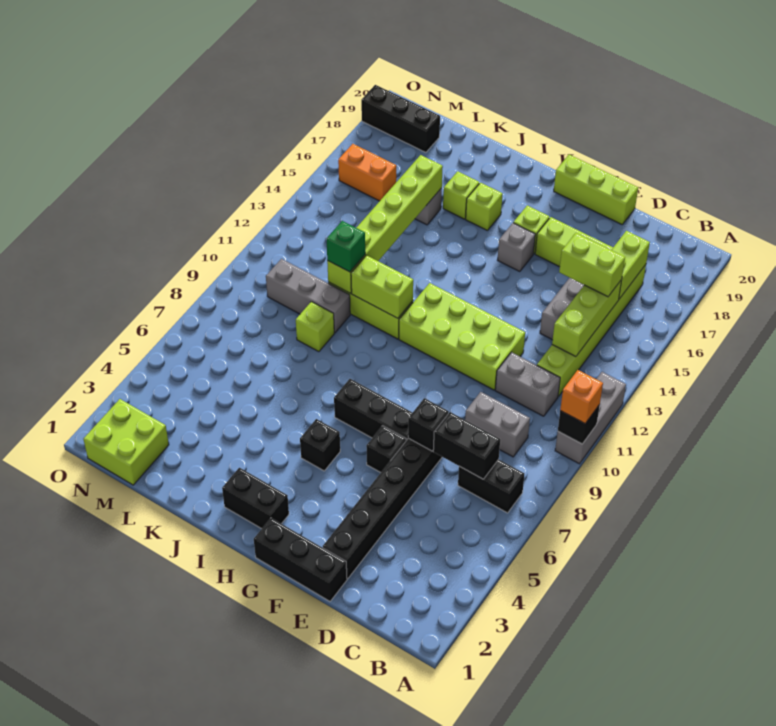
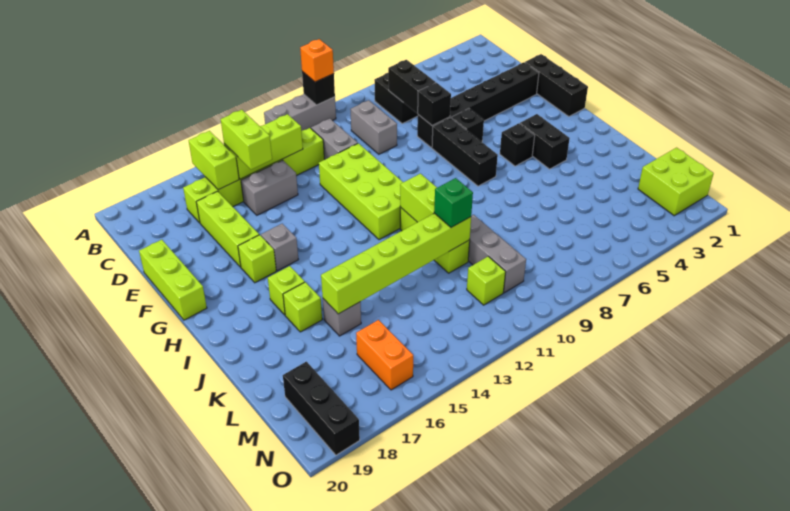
lime 1x2 brick [611,231,650,299] -> lime 1x2 brick turned to [189,131,239,190]
black 1x2 brick [222,468,289,529] -> black 1x2 brick moved to [520,114,570,169]
lime 1x1 brick [296,302,334,352] -> lime 1x1 brick moved to [467,256,506,305]

